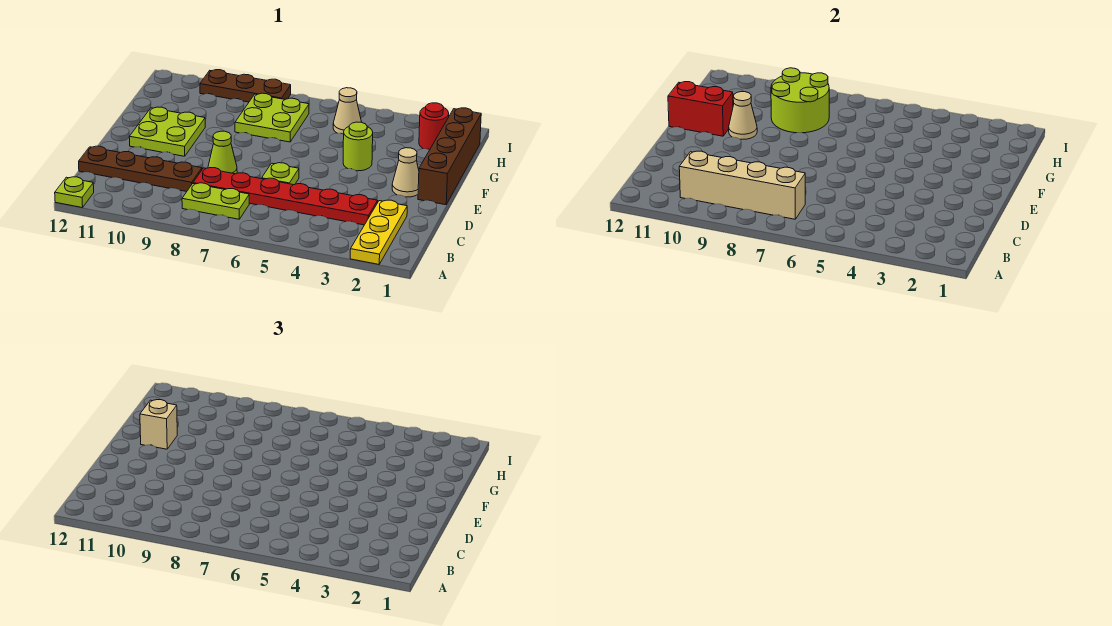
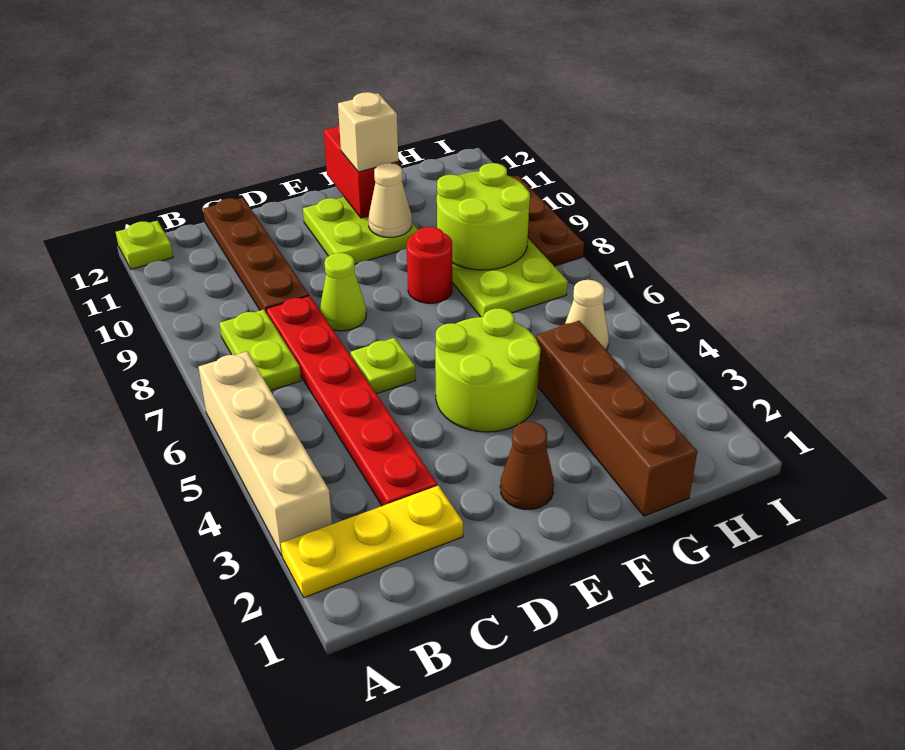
tan 1x4 brick [679,151,805,219] -> tan 1x4 brick moved to [199,352,332,556]
brown 1x4 brick [418,108,481,205] -> brown 1x4 brick turned to [536,321,697,516]
tan 1x1 cone [392,148,419,197] -> brown 1x1 cone [500,422,554,509]
lime 1x1 round brick [343,122,373,171] -> lime 2x2 round brick [435,308,540,432]
red 1x1 round brick [419,103,449,150] -> red 1x1 round brick moved to [407,227,452,303]

